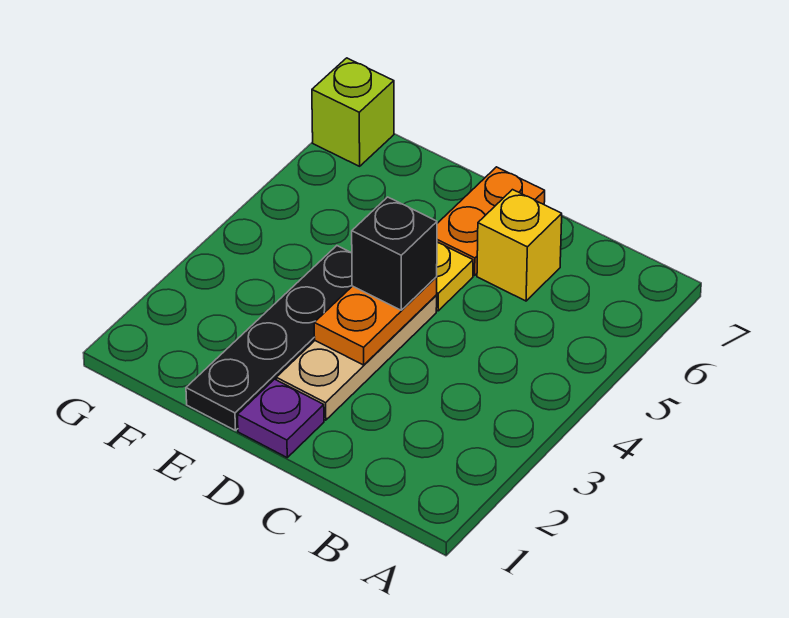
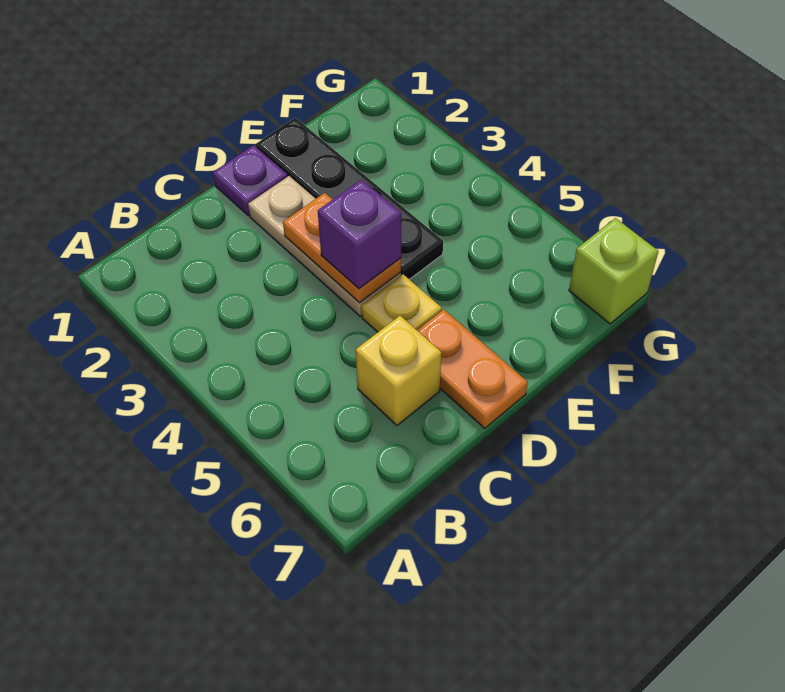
black 1x1 brick [352,197,437,310] -> purple 1x1 brick [318,180,401,289]

